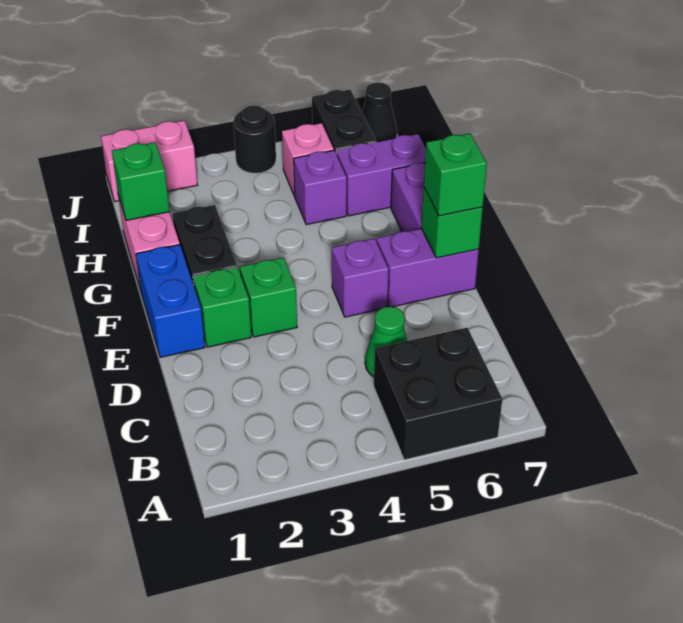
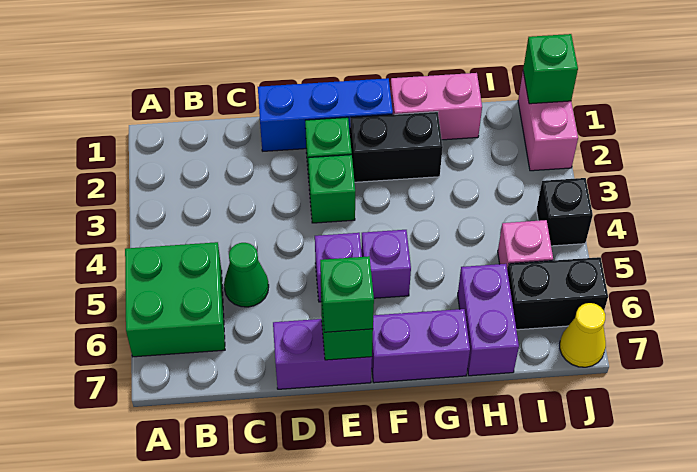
black 2x2 brick [374,328,502,460] -> green 2x2 brick [125,242,225,357]
blue 1x2 brick [136,245,205,357] -> blue 1x3 brick [258,78,393,151]
purple 1x2 brick [377,229,479,307] -> purple 1x2 brick turned to [273,319,372,389]
green 1x1 brick [112,142,169,220] -> green 1x1 brick moved to [523,34,578,104]
purple 1x1 brick [294,150,347,225] -> purple 1x1 brick moved to [361,230,411,298]
black 1x1 round brick [233,105,276,173] -> black 1x1 brick [537,178,593,246]
black 1x1 cone [362,82,397,142] -> yellow 1x1 cone [560,303,606,367]

